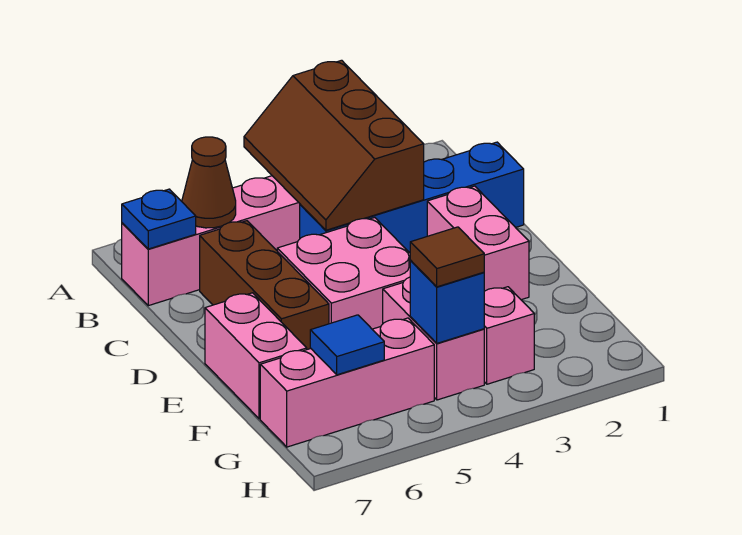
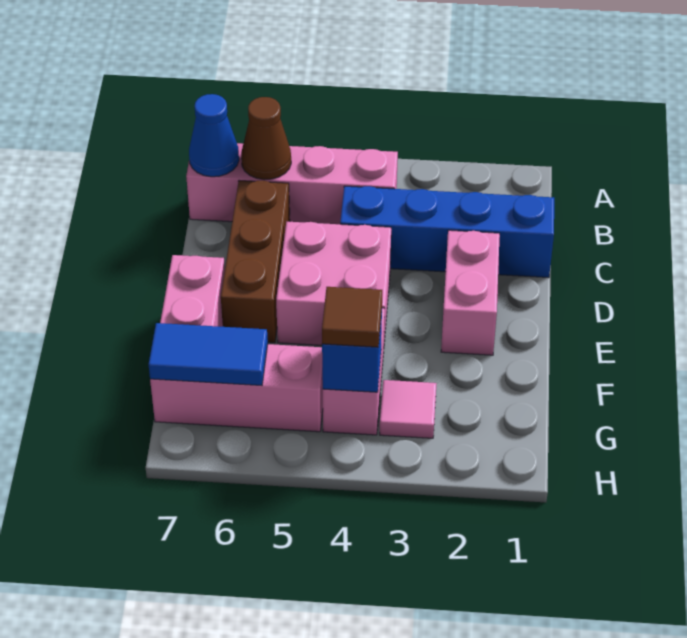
brown 2x3 slope [244,60,424,230] -> none
blue 1x1 plate [122,189,196,249] -> blue 1x1 cone [189,94,239,177]
pink 1x1 brick [484,287,534,384] -> pink 1x1 tile [380,380,437,438]
blue 1x1 tile [310,315,384,375] -> blue 1x2 tile [149,323,268,385]

